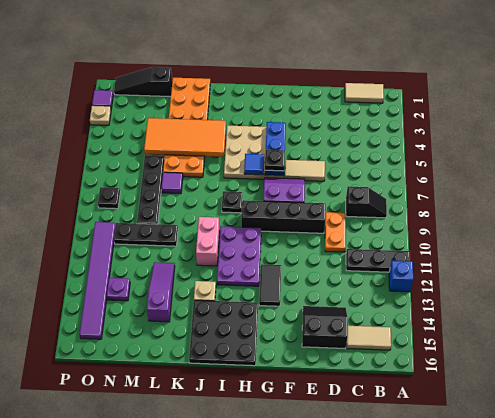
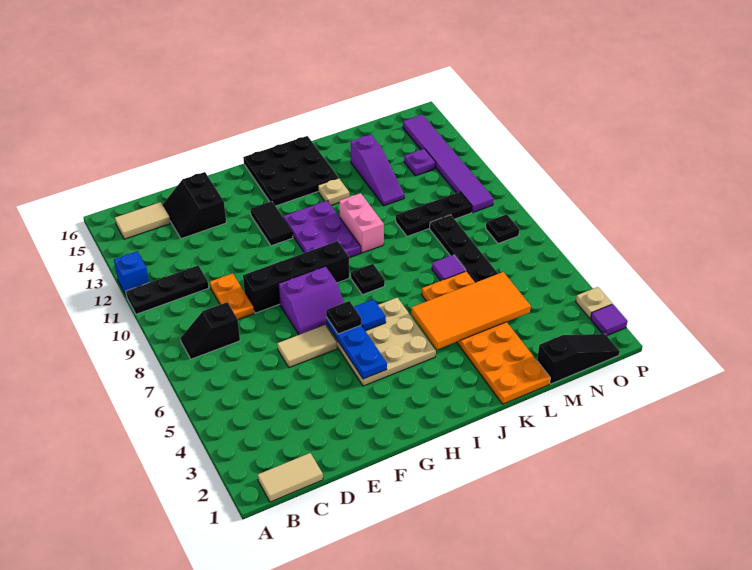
black 2x2 slope [302,306,348,348] -> black 2x2 slope turned to [162,172,226,239]

